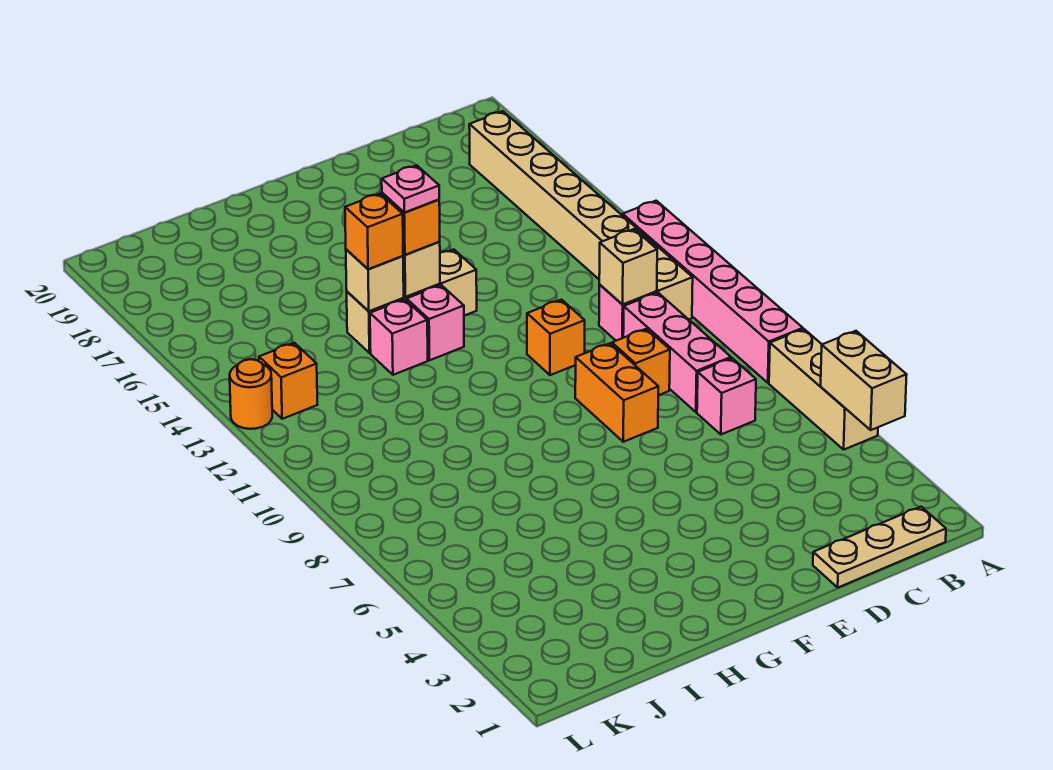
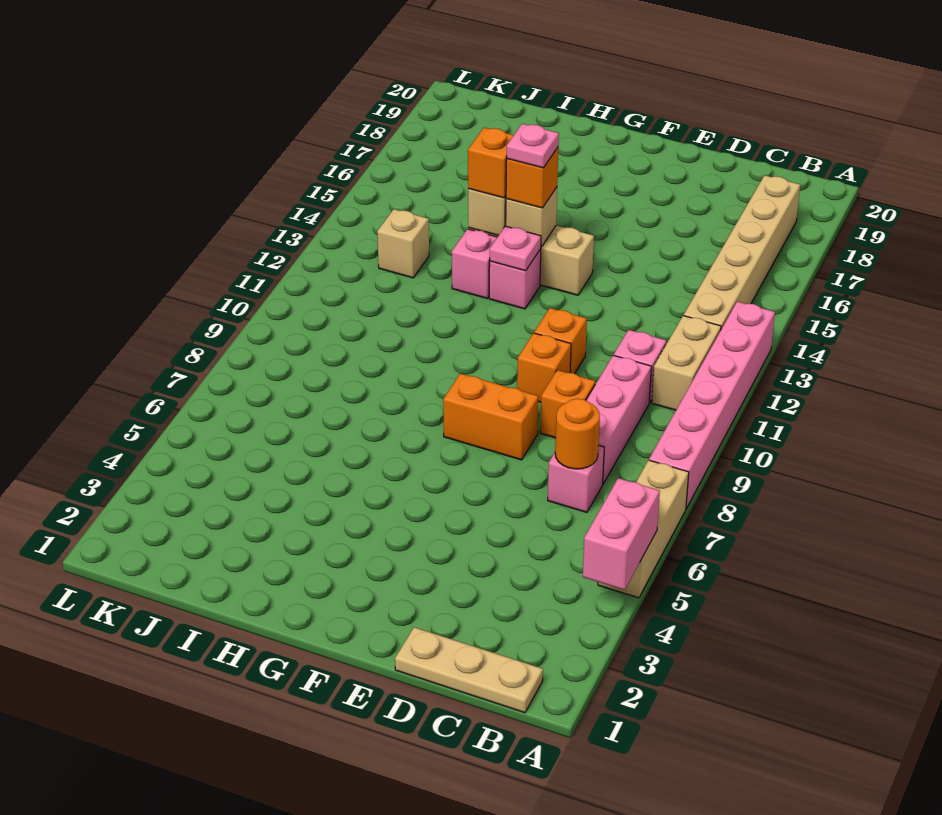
tan 1x2 brick [821,331,907,430] -> pink 1x2 brick [583,478,660,590]
tan 1x1 brick [599,229,657,305] -> tan 1x1 brick moved to [377,209,429,278]
orange 1x2 brick [575,343,659,442] -> orange 1x2 brick turned to [443,373,539,460]
none -> pink 1x1 plate [490,226,541,271]
orange 1x1 brick [259,343,317,419] -> orange 1x1 brick moved to [517,333,571,402]
orange 1x1 round brick [230,359,272,429] -> orange 1x1 round brick moved to [555,399,600,469]

